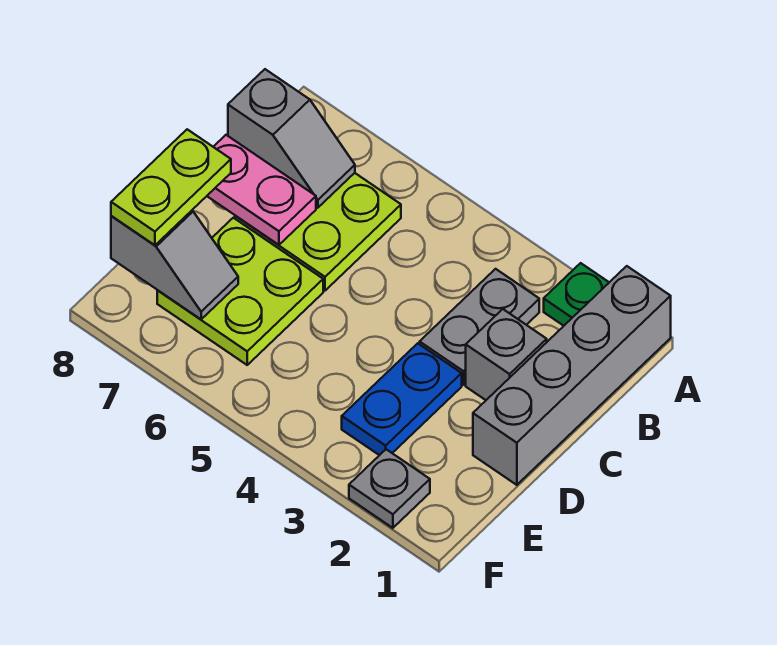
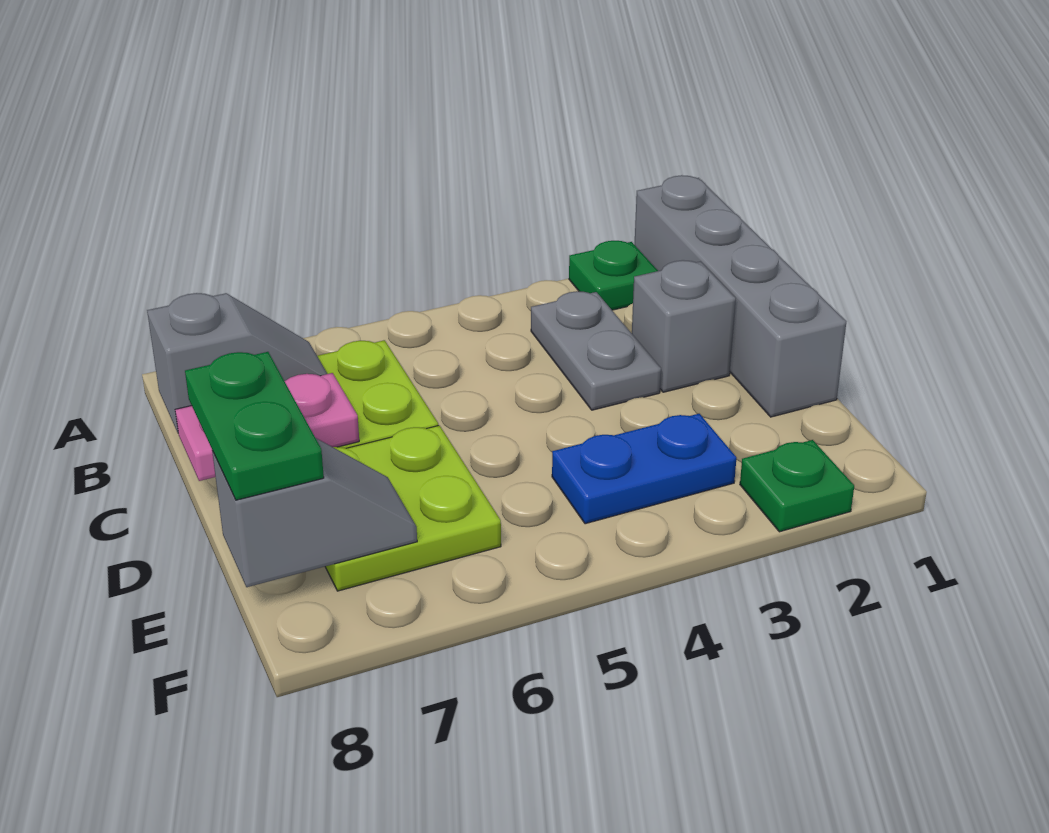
blue 1x2 plate [342,343,462,455] -> blue 1x2 plate turned to [552,414,737,524]
lime 1x2 plate [111,129,231,245] -> green 1x2 plate [185,352,324,500]
grey 1x1 plate [349,449,430,528] -> green 1x1 plate [740,440,854,532]

